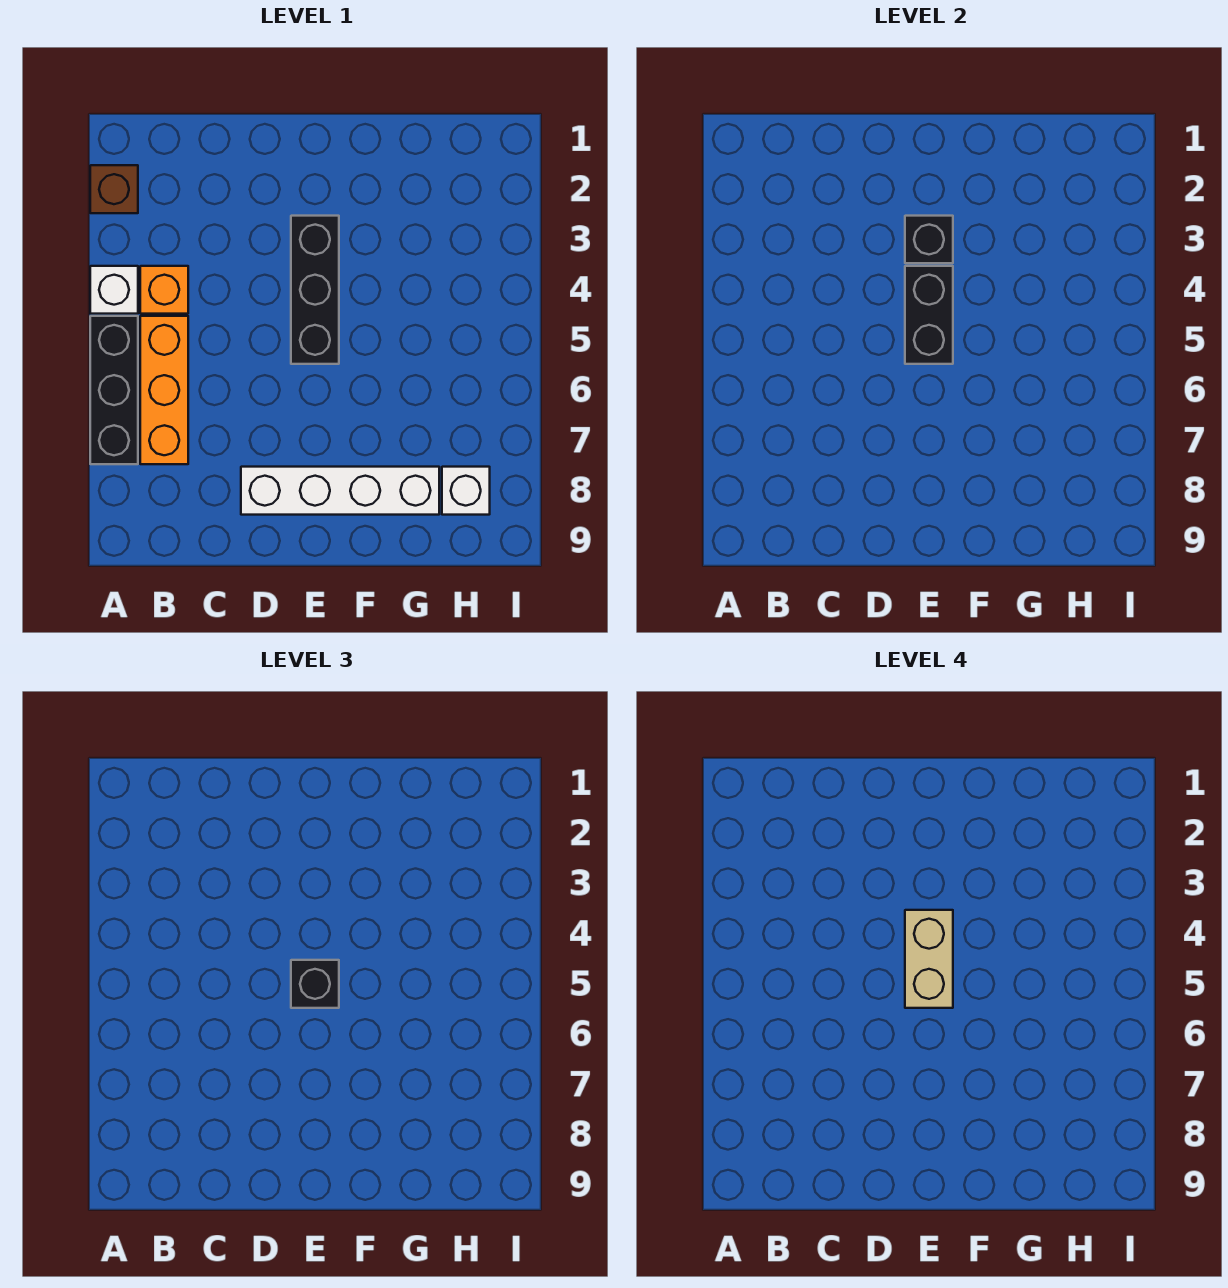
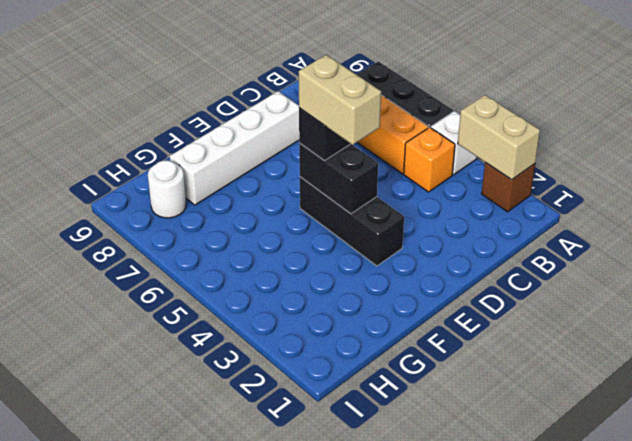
none -> tan 1x2 brick [458,95,540,180]
black 1x1 brick [905,216,953,263] -> none
white 1x1 brick [442,467,490,515] -> white 1x1 round brick [148,161,186,218]

